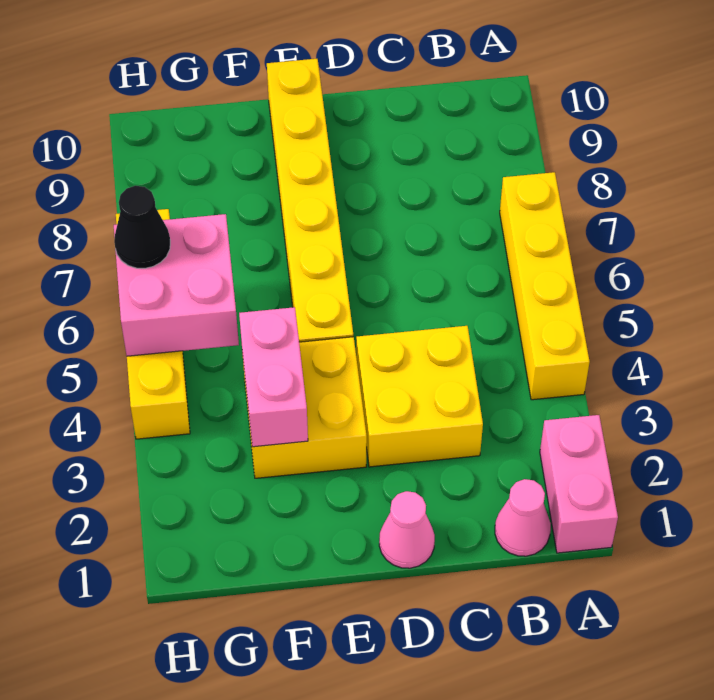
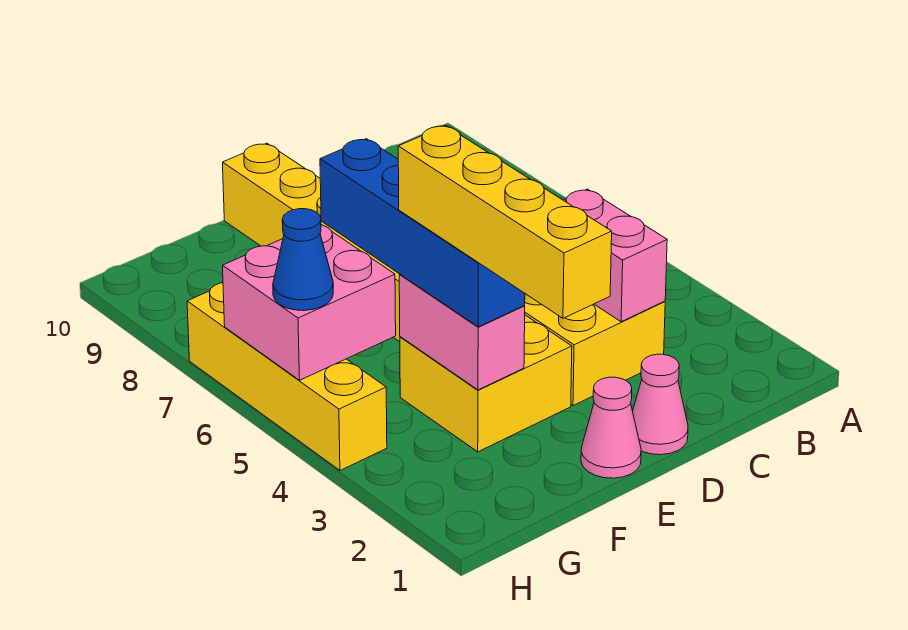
pink 1x2 brick [540,415,618,553] -> pink 1x2 brick moved to [564,189,667,322]
yellow 1x4 brick [500,172,590,400] -> yellow 1x4 brick moved to [398,125,612,318]
pink 1x1 cone [495,479,551,556] -> pink 1x1 cone moved to [581,377,641,478]
none -> blue 1x4 brick [320,139,525,327]
none -> blue 1x1 cone [273,209,333,311]
black 1x1 cone [114,186,170,268] -> none

